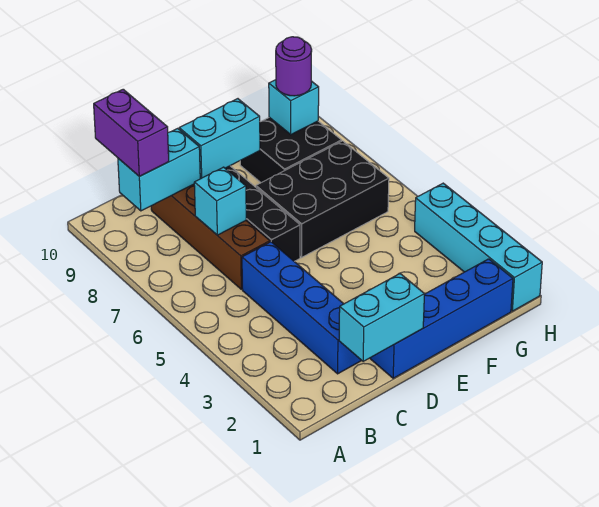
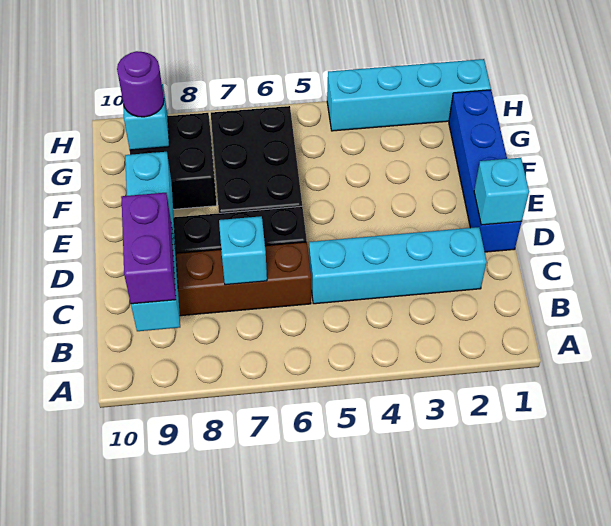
purple 1x2 brick [94,89,169,176] -> purple 1x2 brick turned to [121,193,176,304]
cyan 1x2 brick [339,274,424,361] -> cyan 1x1 brick [474,158,529,225]
blue 1x4 brick [242,242,362,374] -> cyan 1x4 brick [309,227,487,304]

